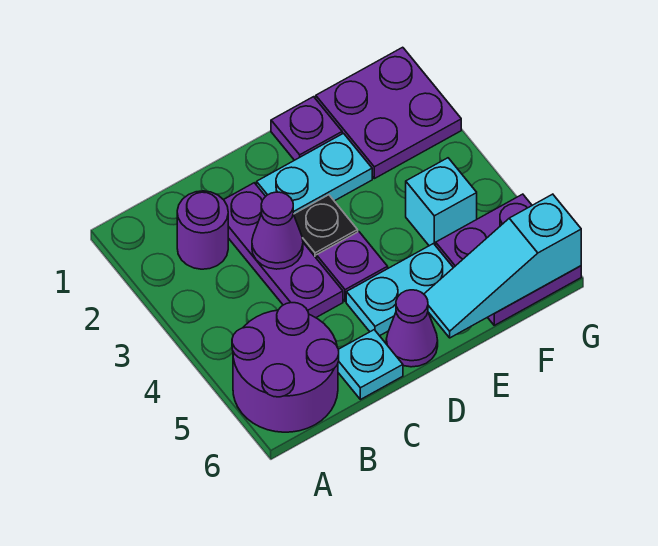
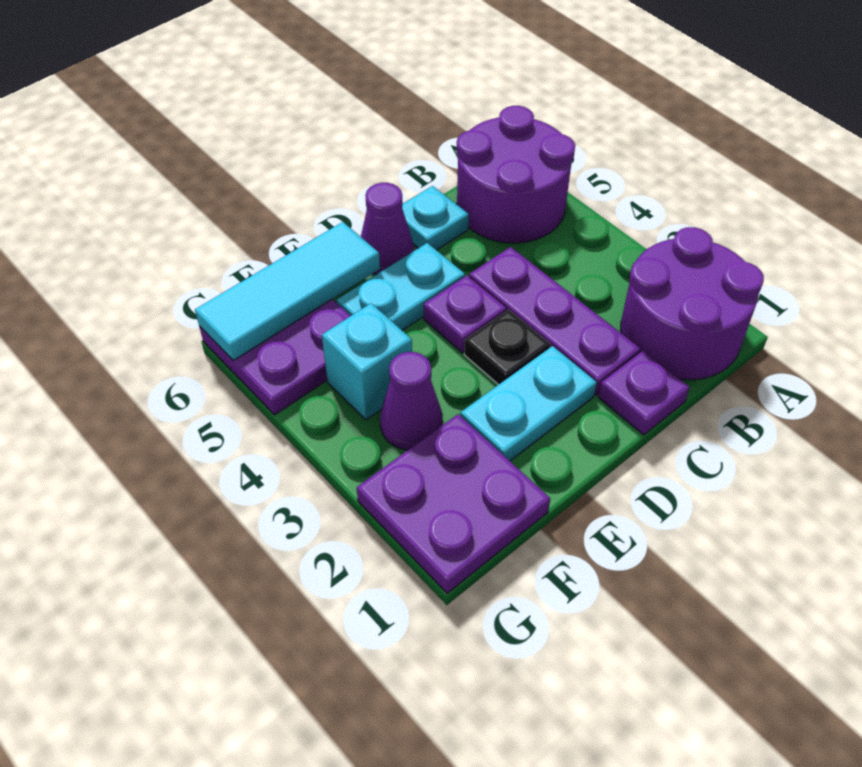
purple 1x1 round brick [177,191,228,269] -> purple 2x2 round brick [621,227,764,380]
purple 1x1 cone [252,192,303,269] -> purple 1x1 cone moved to [380,352,443,450]
purple 1x1 plate [271,97,342,160] -> purple 1x1 plate moved to [598,351,690,435]
cyan 1x3 slope [424,194,581,338] -> cyan 1x3 tile [195,222,380,360]

